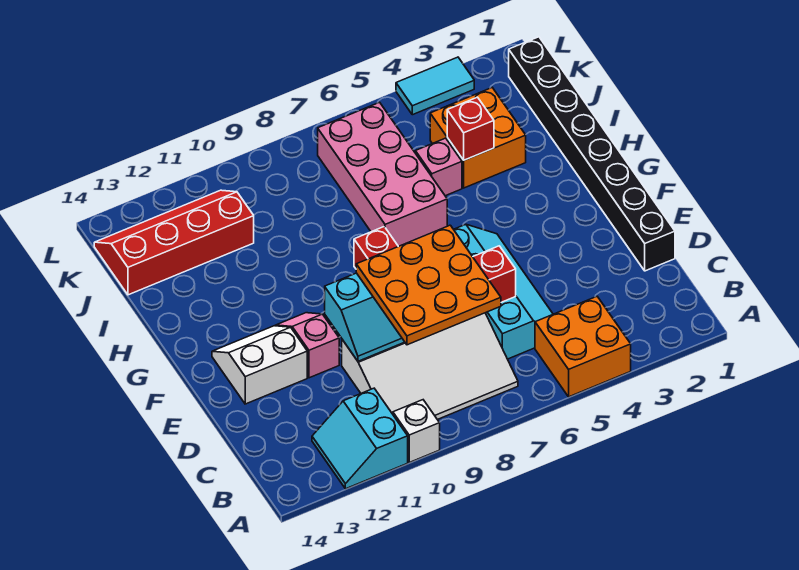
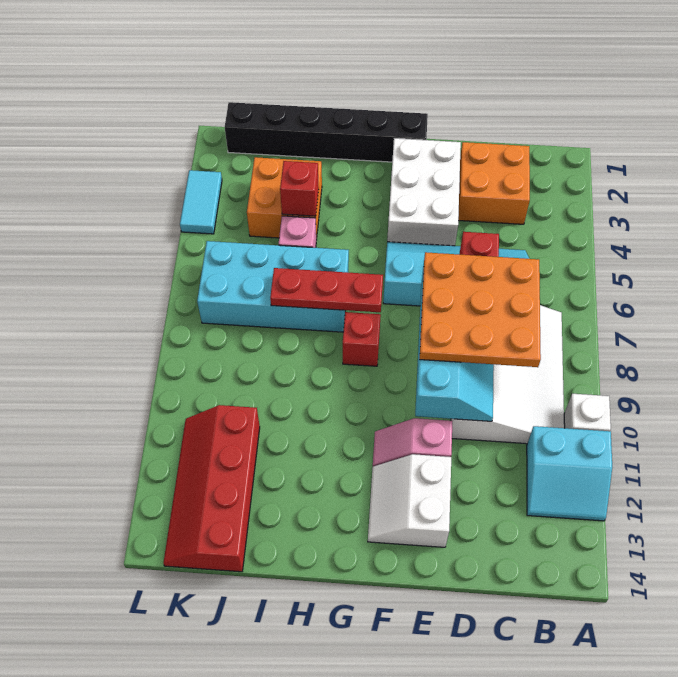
orange 2x2 brick [535,297,631,397] -> orange 2x2 brick moved to [458,142,530,224]
black 1x8 brick [509,37,675,271] -> black 1x6 brick [225,102,428,162]
none -> white 2x3 brick [387,138,461,246]
none -> red 1x3 plate [270,268,383,312]
pink 2x4 brick [318,102,447,246] -> cyan 2x4 brick [197,241,349,332]

